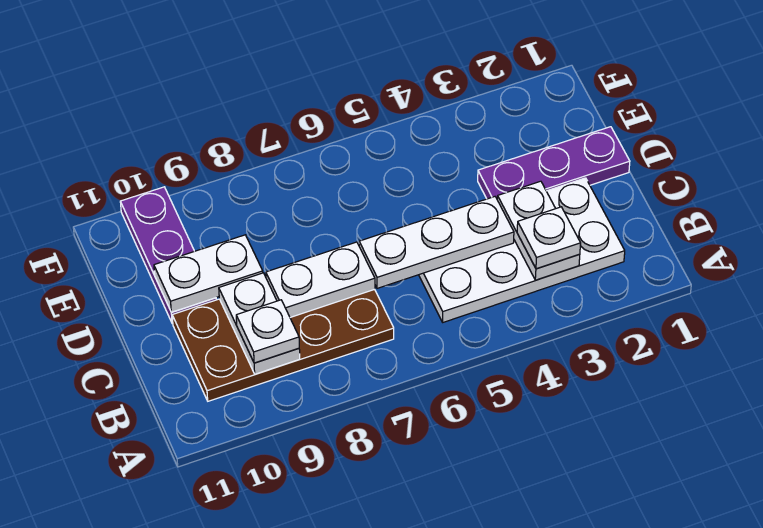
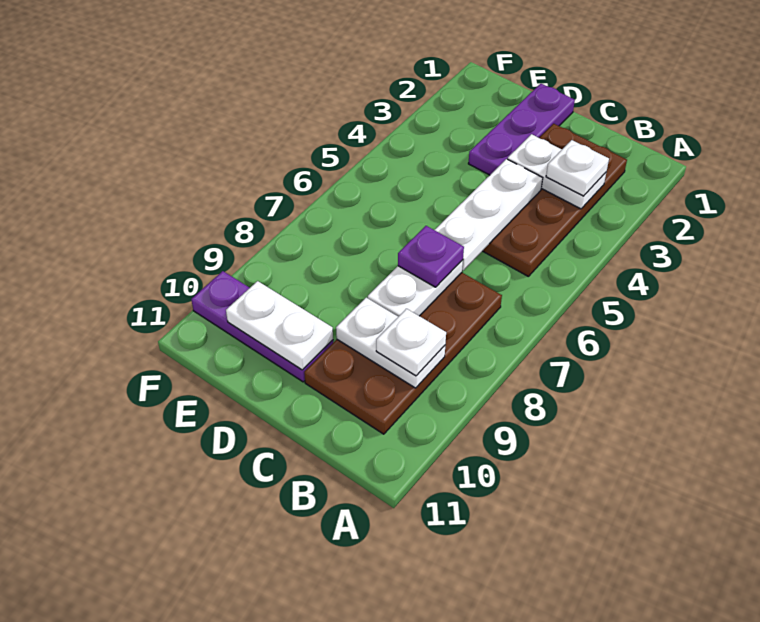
white 2x4 plate [419,178,625,322] -> brown 2x4 plate [483,124,627,276]
none -> purple 1x1 plate [398,226,464,287]
white 1x2 plate [154,235,263,312] -> white 1x2 plate turned to [226,281,333,370]

